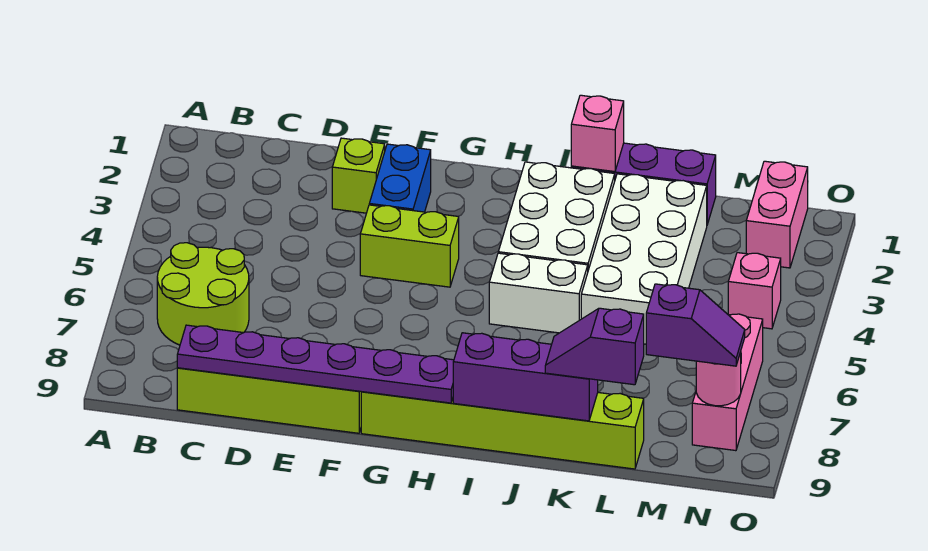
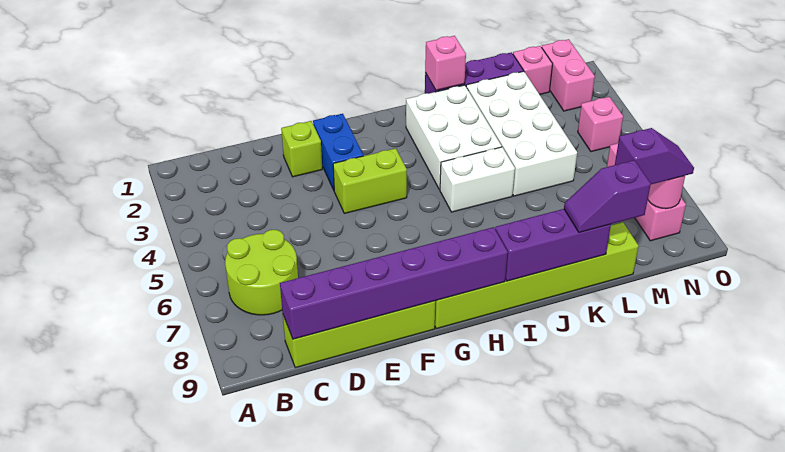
purple 1x6 plate [177,325,454,403] -> purple 1x6 brick [280,227,508,339]
none -> pink 1x1 brick [513,46,552,95]

